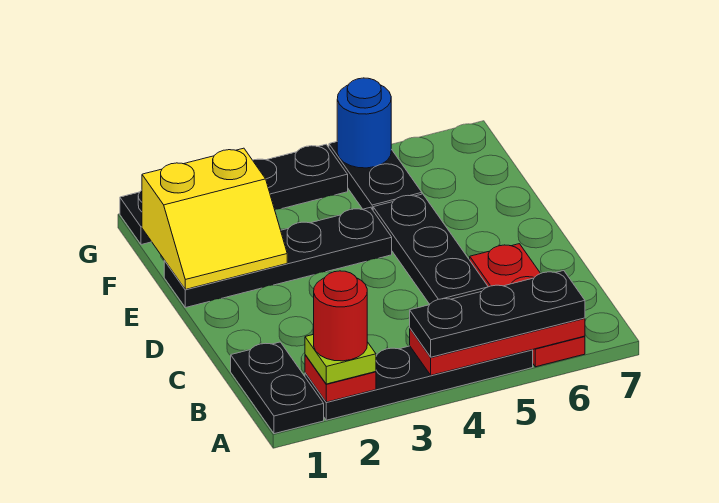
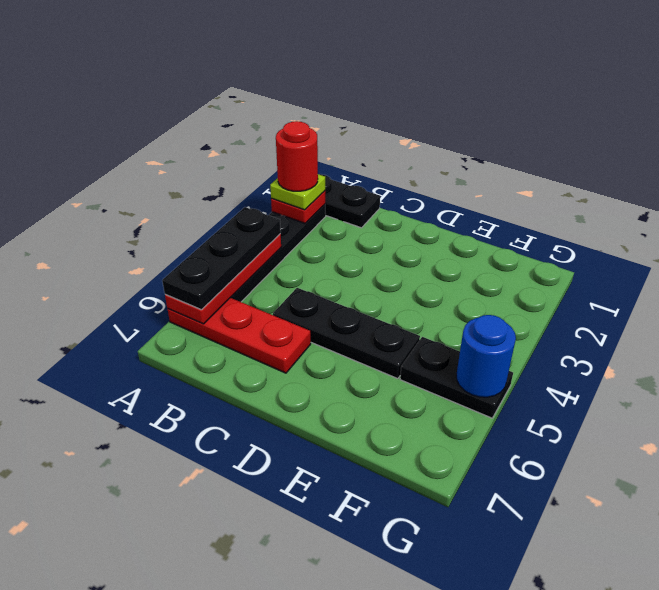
black 1x4 plate [164,207,392,308] -> none
yellow 2x2 slope [142,148,287,289] -> none
black 1x4 plate [120,145,348,245] -> none

